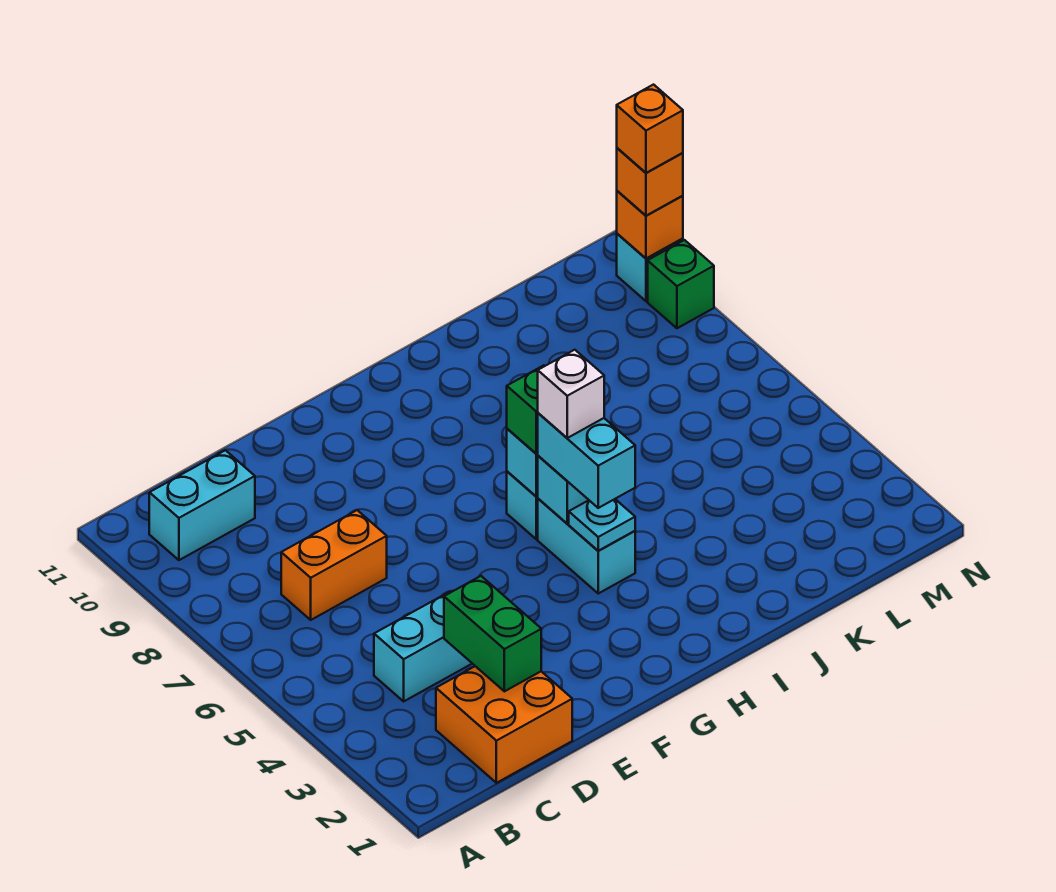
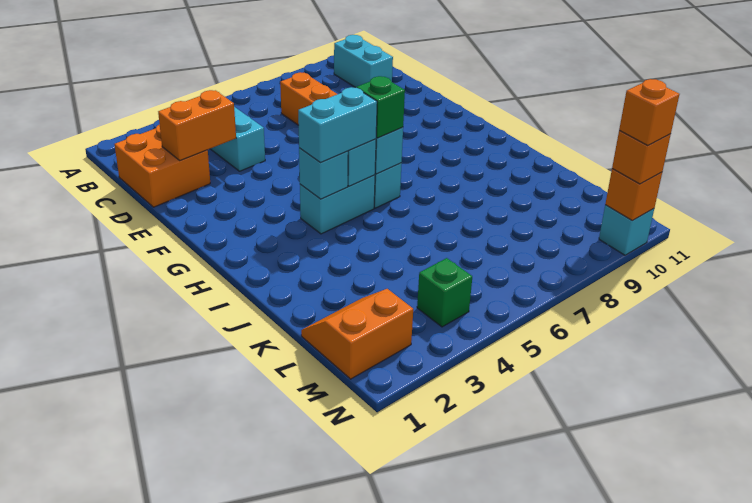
green 1x2 brick [444,576,541,691] -> orange 1x2 brick [158,90,236,160]
cyan 1x1 plate [569,499,635,551] -> cyan 1x1 brick [299,148,348,199]
white 1x1 brick [538,350,604,438] -> none
none -> orange 2x2 slope [301,289,413,379]
green 1x1 brick [648,240,714,328] -> green 1x1 brick moved to [417,258,472,327]

